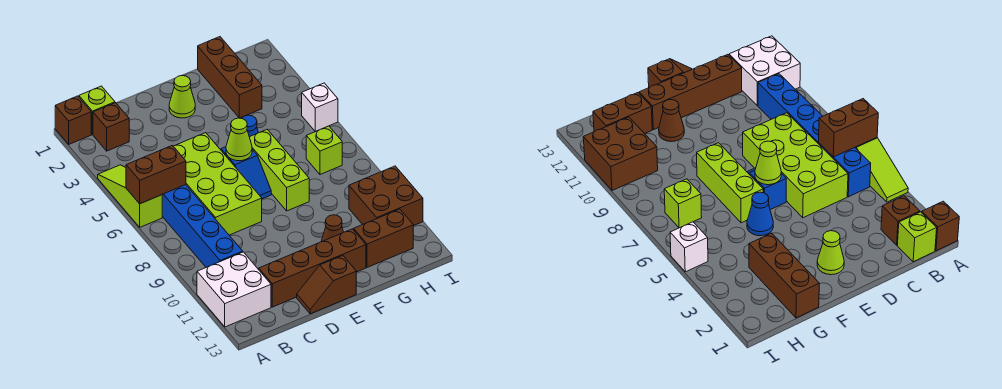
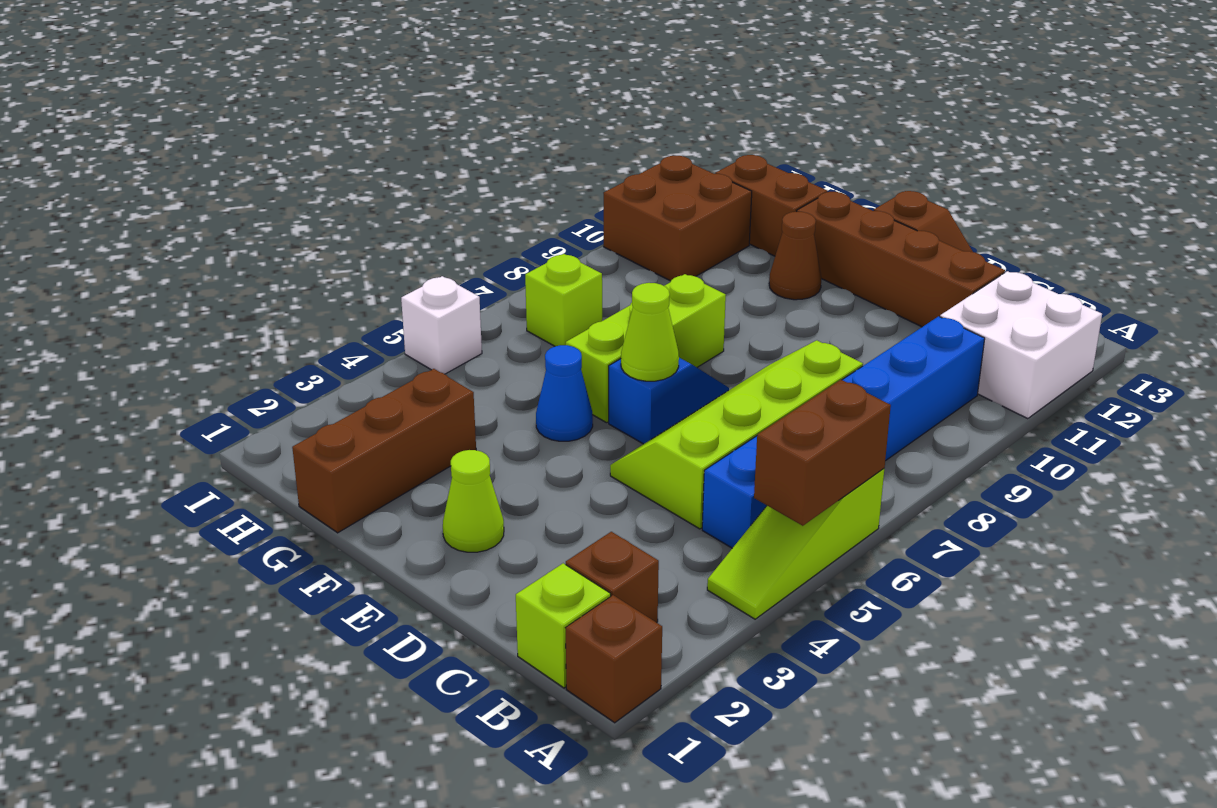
brown 1x2 brick [126,145,186,204] -> brown 1x2 brick turned to [754,380,891,526]
lime 2x4 brick [174,133,262,235] -> lime 2x4 slope [610,340,863,529]

